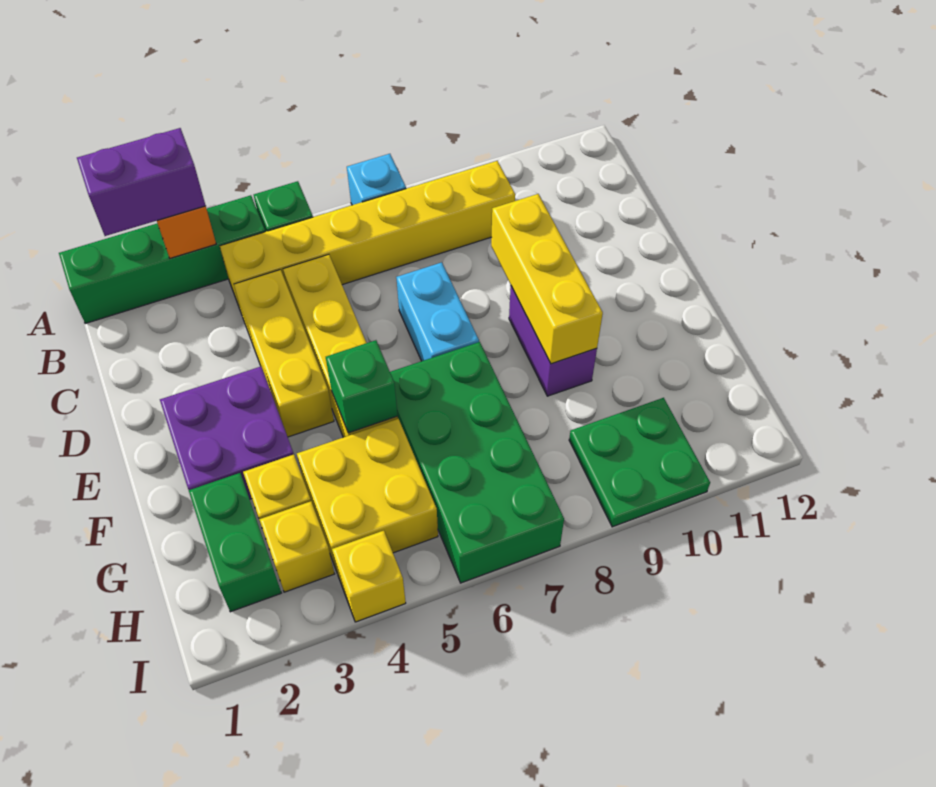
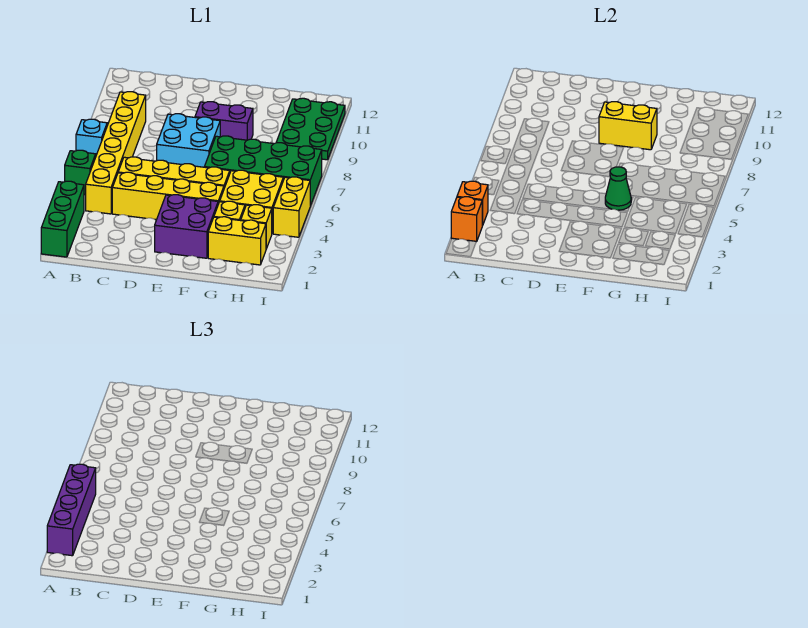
green 1x4 brick [59,195,265,324] -> green 1x3 brick [41,181,84,257]
none -> orange 1x1 brick [451,197,482,242]
purple 1x2 brick [77,128,206,236] -> purple 1x4 brick [47,464,96,556]
yellow 1x3 brick [234,270,334,437] -> yellow 1x4 brick [112,172,224,220]
cyan 1x2 brick [396,262,479,361] -> cyan 2x2 brick [157,114,220,167]
yellow 1x3 brick [491,194,603,364] -> yellow 1x2 brick [599,102,657,150]
green 1x1 brick [326,340,398,433] -> green 1x1 cone [605,167,631,210]
green 1x2 brick [189,473,281,612] -> yellow 1x2 brick [208,217,266,265]
green 2x2 plate [569,398,710,527] -> green 2x3 plate [276,98,345,160]
yellow 1x1 brick [332,531,406,622] -> yellow 1x2 brick [273,177,310,237]

